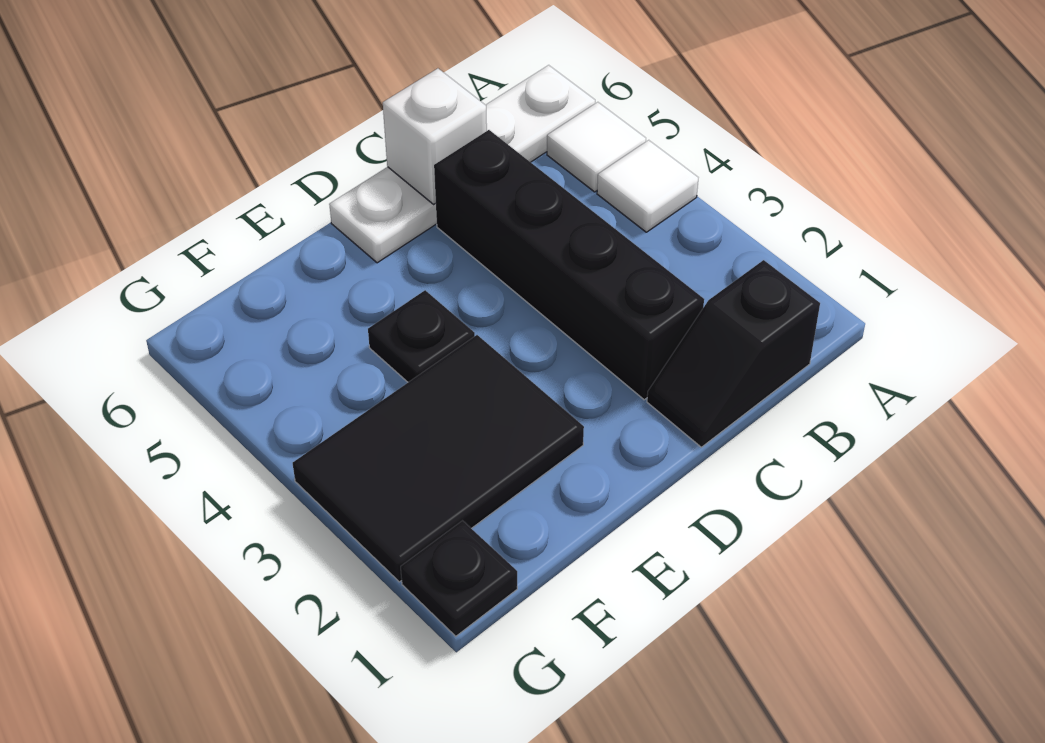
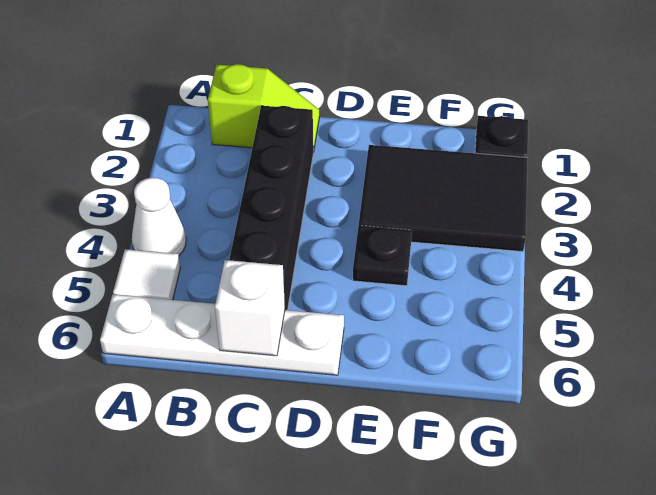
white 1x1 tile [597,140,698,232] -> white 1x1 cone [132,178,186,255]
black 1x2 slope [647,260,820,447] -> lime 1x2 slope [208,64,319,152]

